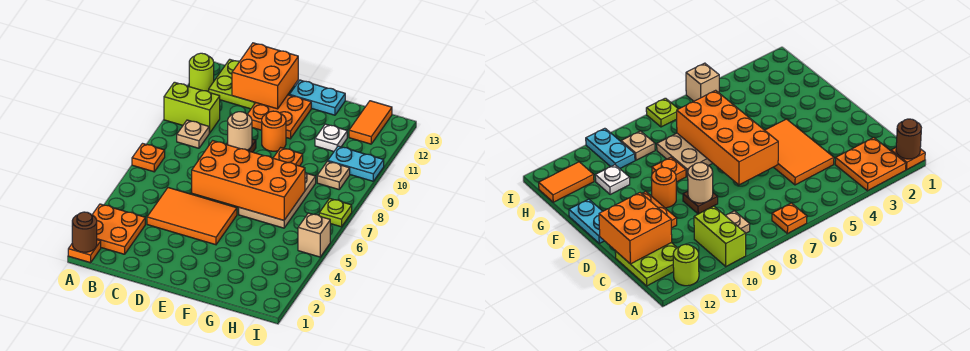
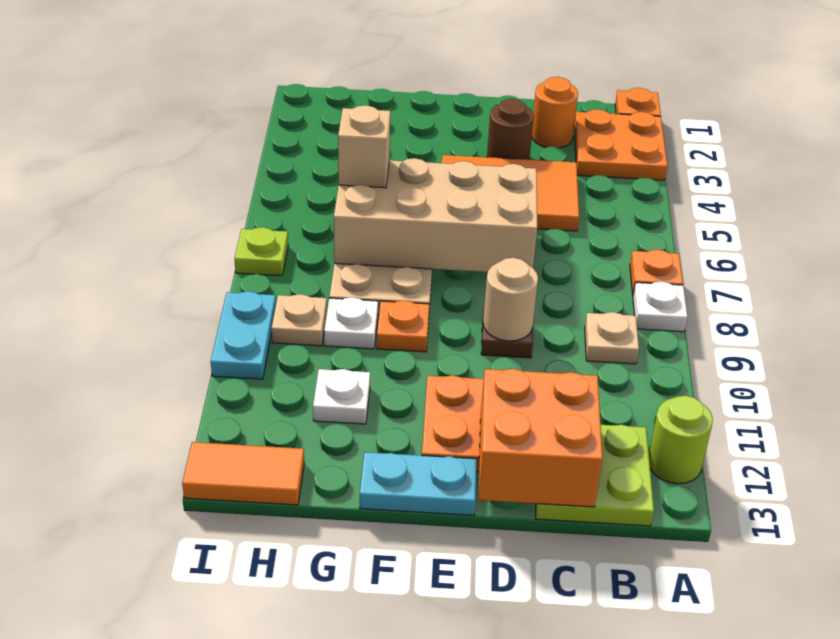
brown 1x1 round brick [72,212,97,252] -> brown 1x1 round brick moved to [487,99,534,160]
none -> white 1x1 plate [633,281,687,332]
lime 1x2 brick [164,82,220,133] -> none
orange 2x4 brick [192,141,305,220] -> tan 2x4 brick [334,158,537,272]
orange 1x1 round brick [262,111,286,151] -> orange 1x1 round brick moved to [532,77,578,148]
none -> white 1x1 plate [324,297,378,349]
cyan 1x2 plate [328,146,384,181] -> cyan 1x2 plate turned to [211,291,276,379]
orange 1x2 tile [349,101,392,144] -> orange 1x2 tile turned to [182,442,304,505]
tan 1x1 brick [298,213,330,257] -> tan 1x1 brick moved to [338,105,390,188]

